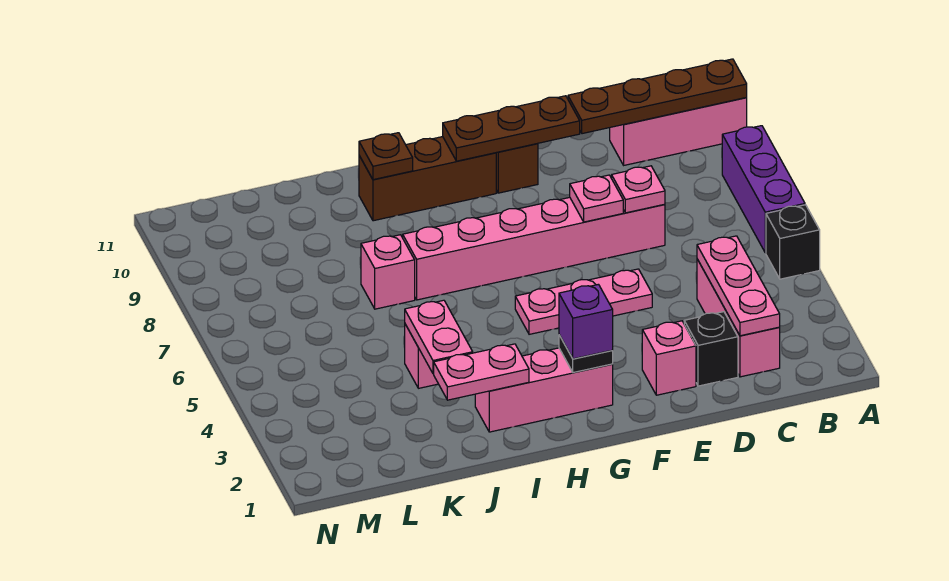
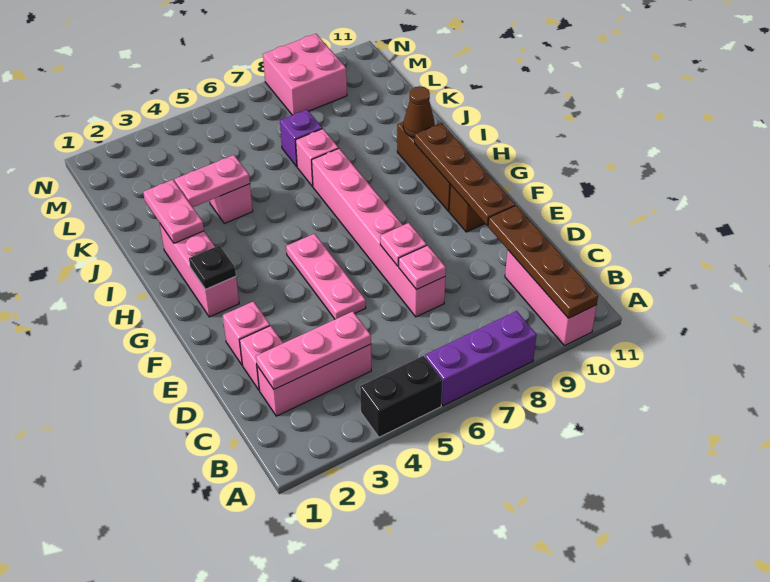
black 1x1 brick [766,205,820,279] -> black 1x2 brick [360,356,443,437]
black 1x1 brick [684,312,738,386] -> pink 1x1 brick [240,326,283,390]
brown 1x3 plate [443,96,580,161] -> brown 1x4 plate [415,123,515,226]
purple 1x1 brick [559,284,613,359] -> purple 1x1 brick moved to [280,110,322,166]
brown 1x1 plate [359,133,413,180] -> brown 1x1 cone [403,86,435,138]
none -> pink 2x2 brick [263,34,347,115]

